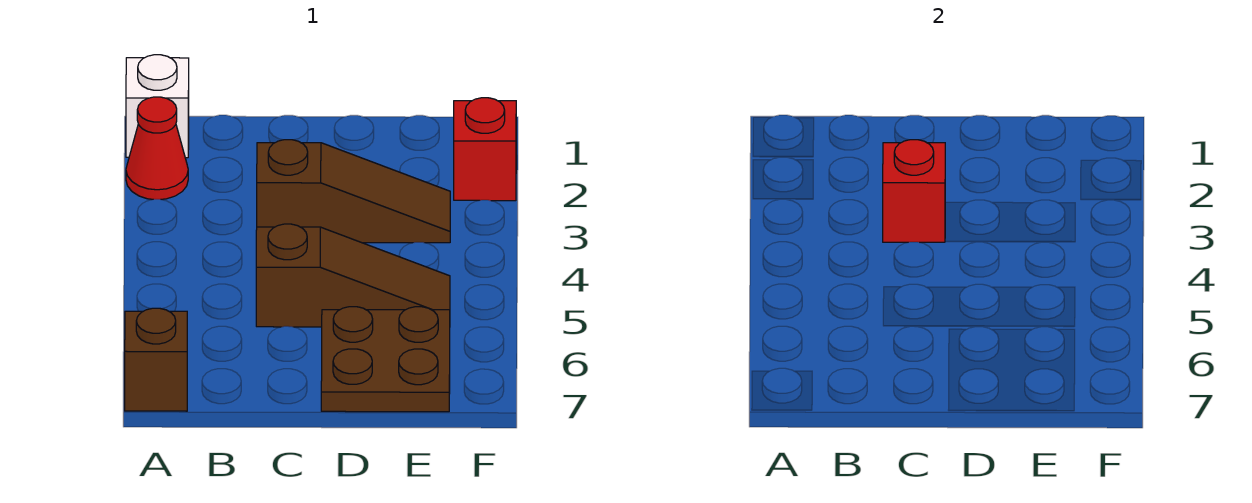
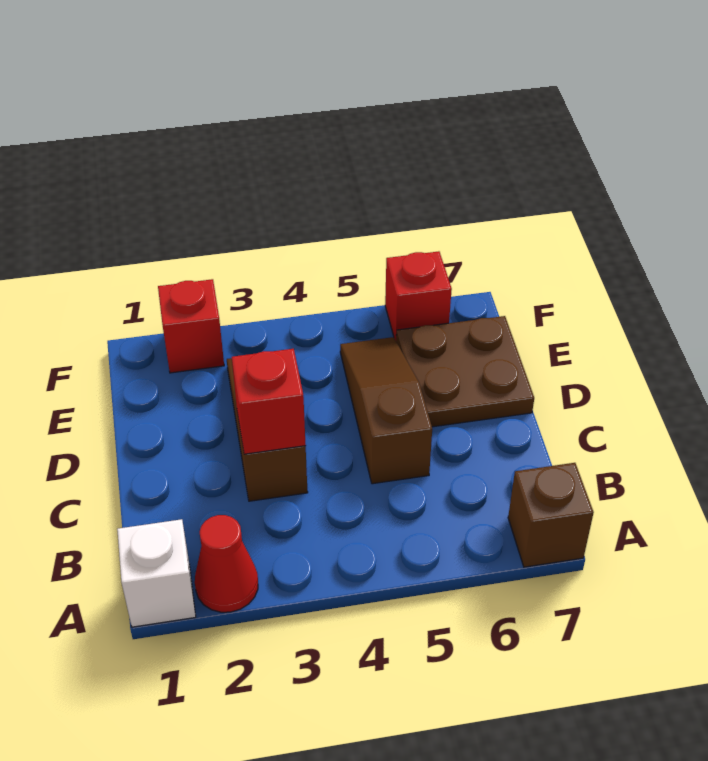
none -> red 1x1 brick [385,251,452,340]

